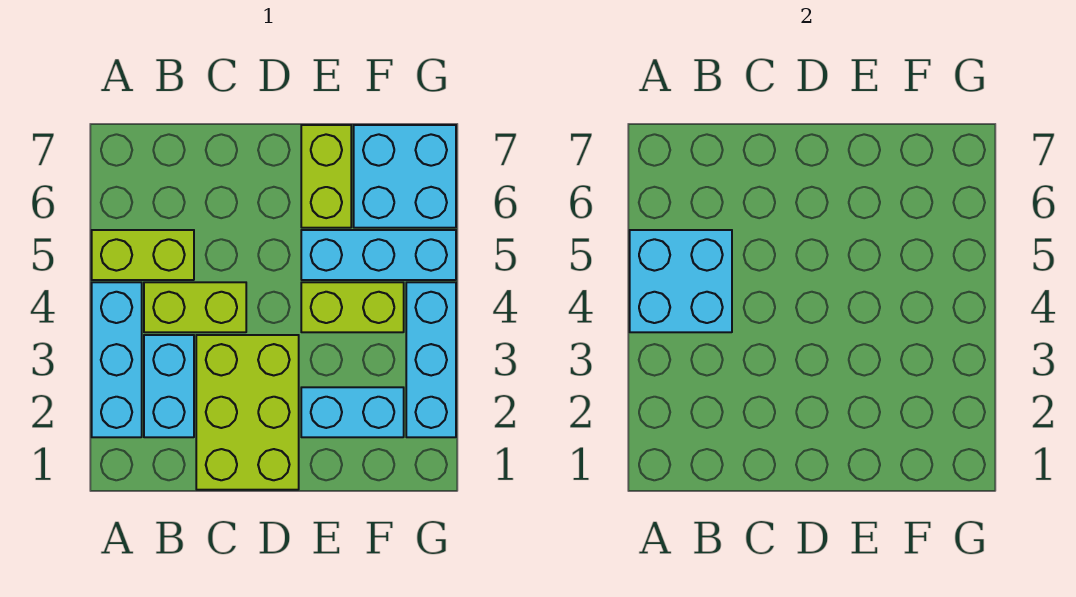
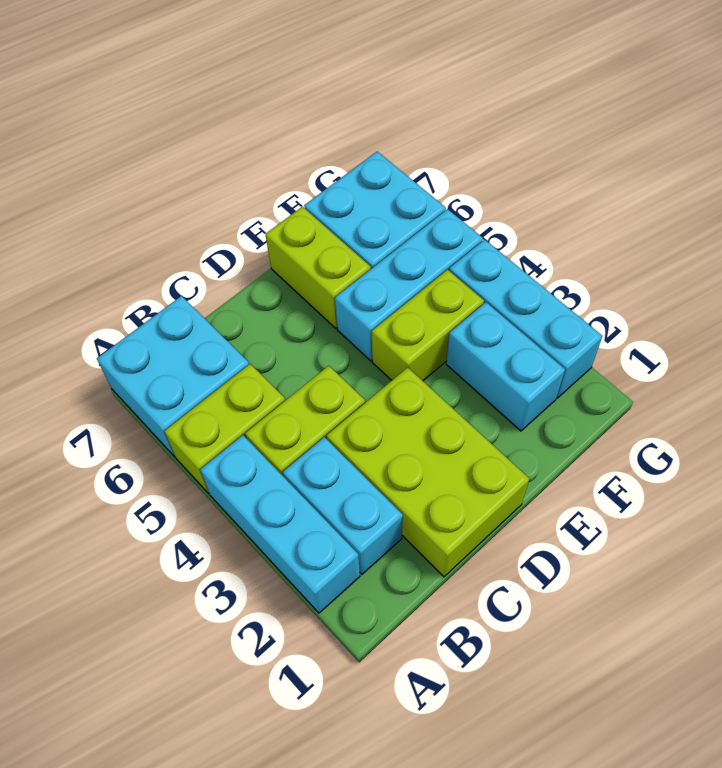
cyan 2x2 brick [630,230,732,332] -> cyan 2x2 brick moved to [97,296,249,457]
cyan 1x2 brick [301,387,404,437] -> cyan 1x2 brick turned to [446,302,565,431]

